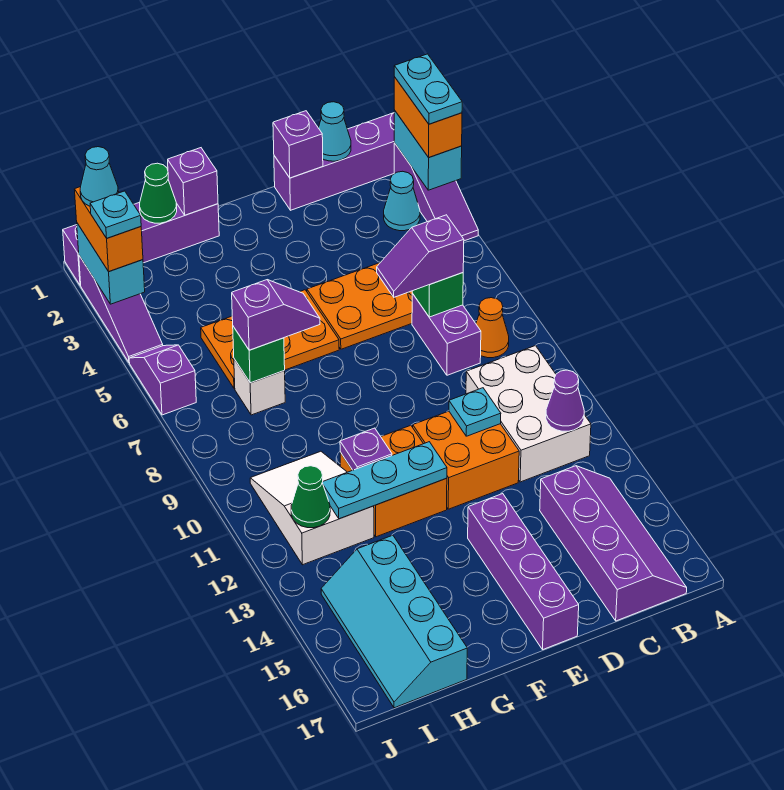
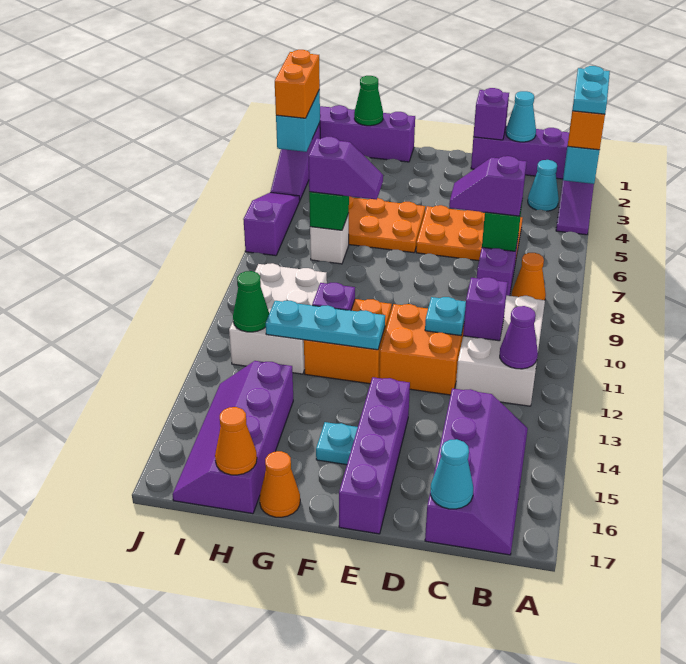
purple 1x1 brick [168,148,218,215] -> purple 1x1 brick moved to [463,277,508,341]
none -> orange 1x1 cone [260,451,300,517]
white 2x3 slope [250,451,374,565] -> white 2x3 brick [229,263,327,374]
cyan 2x4 slope [321,535,467,708] -> purple 2x4 slope [172,361,293,514]
none -> orange 1x1 cone [215,407,257,475]
cyan 1x1 cone [80,147,118,206] -> cyan 1x1 cone moved to [431,439,473,509]
cyan 1x1 plate [90,191,141,238] -> cyan 1x1 plate moved to [316,422,358,465]
purple 1x2 slope [129,345,196,415] -> purple 1x3 slope [243,192,300,256]

